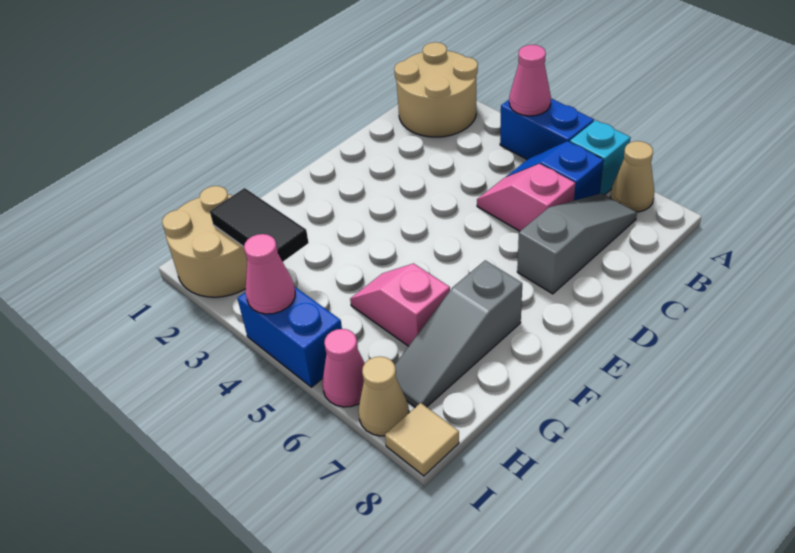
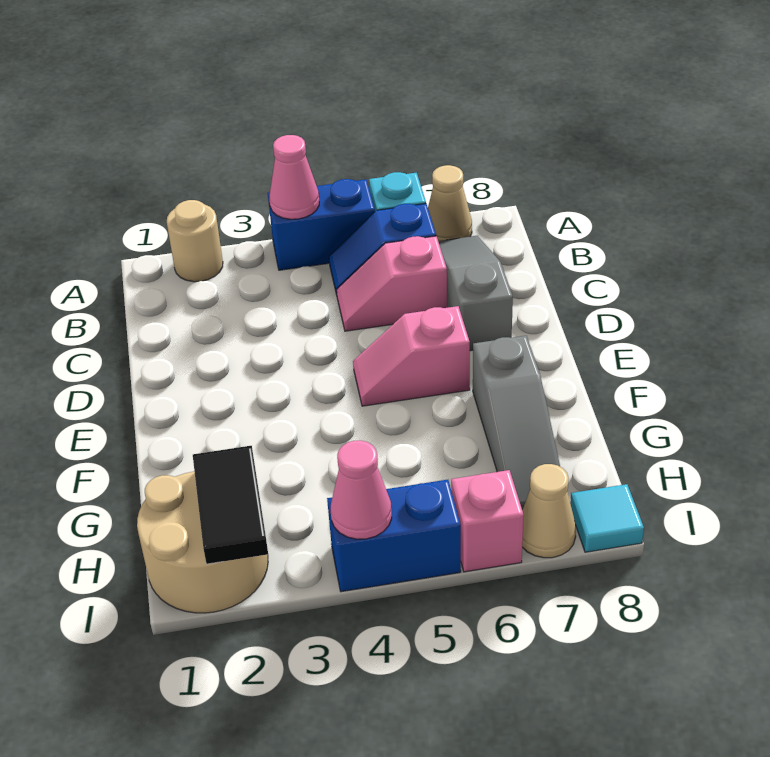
tan 2x2 round brick [394,42,478,137] -> tan 1x1 round brick [167,200,223,282]
pink 1x2 slope [350,263,450,346] -> pink 1x2 slope moved to [353,306,470,406]
black 1x2 tile [210,188,309,262] -> black 1x2 tile turned to [193,446,268,564]
pink 1x1 cone [322,329,365,407] -> pink 1x1 brick [451,470,524,572]
tan 1x1 tile [385,403,459,476] -> cyan 1x1 tile [570,484,644,552]

